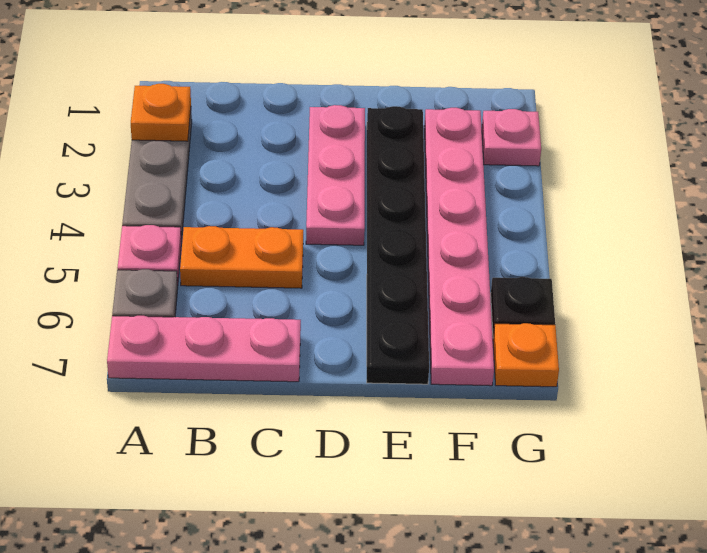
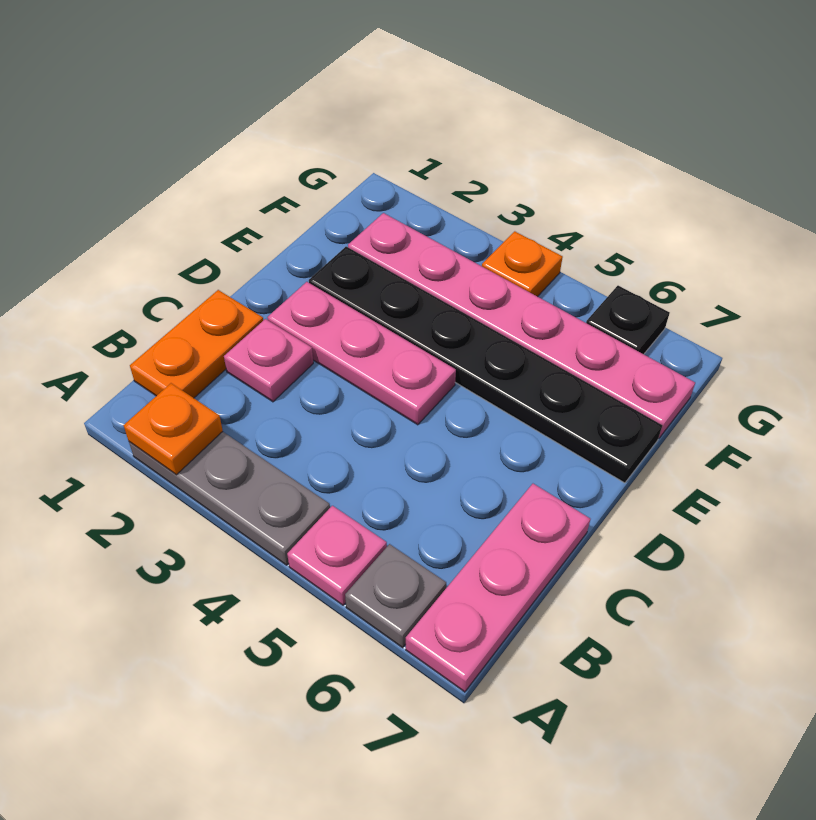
orange 1x2 plate [180,226,303,288] -> orange 1x2 plate moved to [130,290,263,398]
pink 1x1 plate [482,109,541,166] -> pink 1x1 plate moved to [224,319,313,402]
orange 1x1 plate [493,323,559,387] -> orange 1x1 plate moved to [482,231,563,297]

